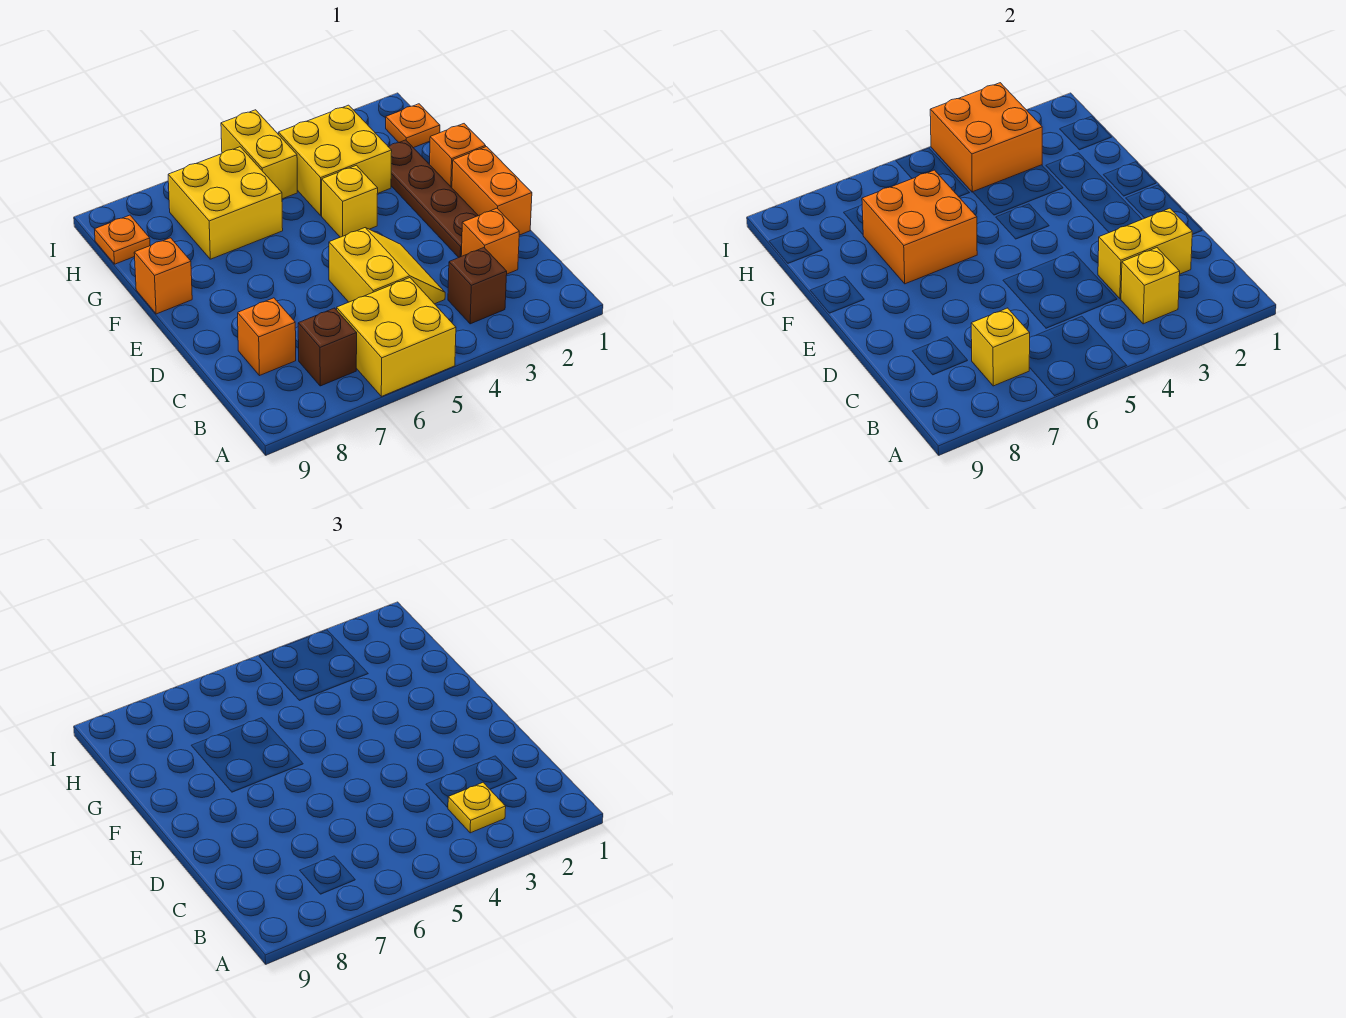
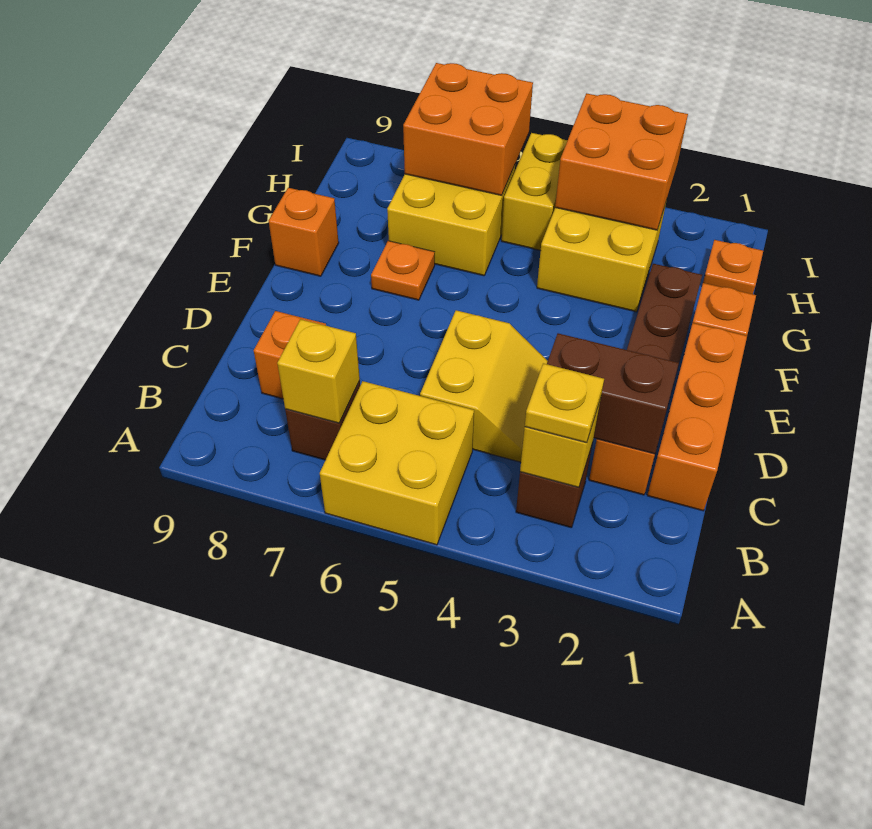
yellow 1x2 brick [1098,208,1193,299] -> brown 1x2 brick [547,333,679,454]
orange 1x2 brick [452,147,532,235] -> orange 1x3 brick [647,323,747,511]
yellow 1x1 brick [322,165,378,237] -> none
orange 2x2 brick [862,170,977,284] -> orange 2x2 brick moved to [403,63,533,195]
orange 1x1 plate [95,215,150,264] -> orange 1x1 plate moved to [371,241,435,300]

